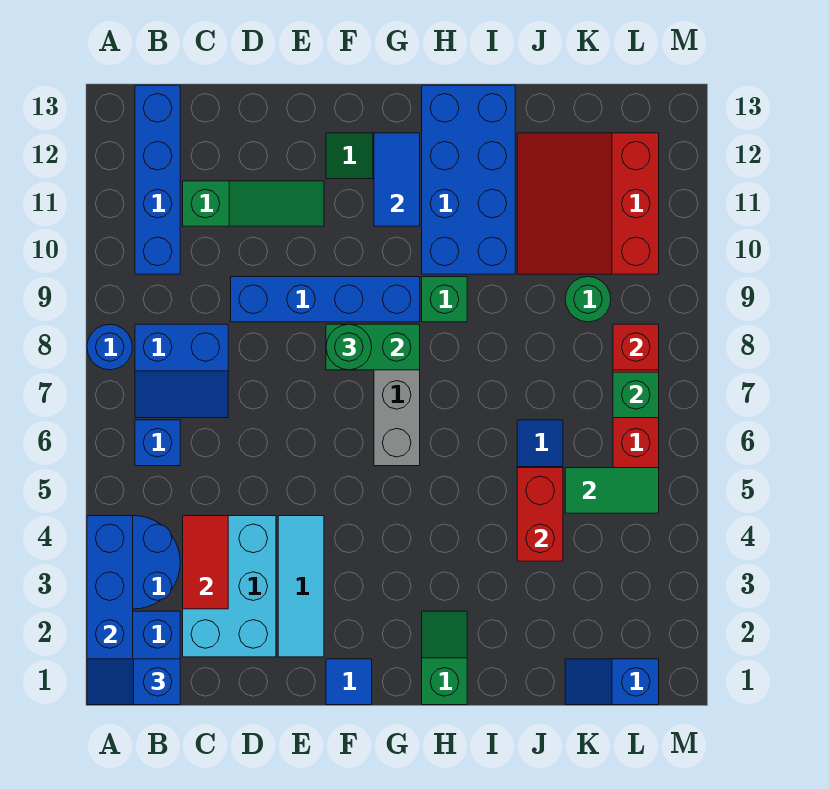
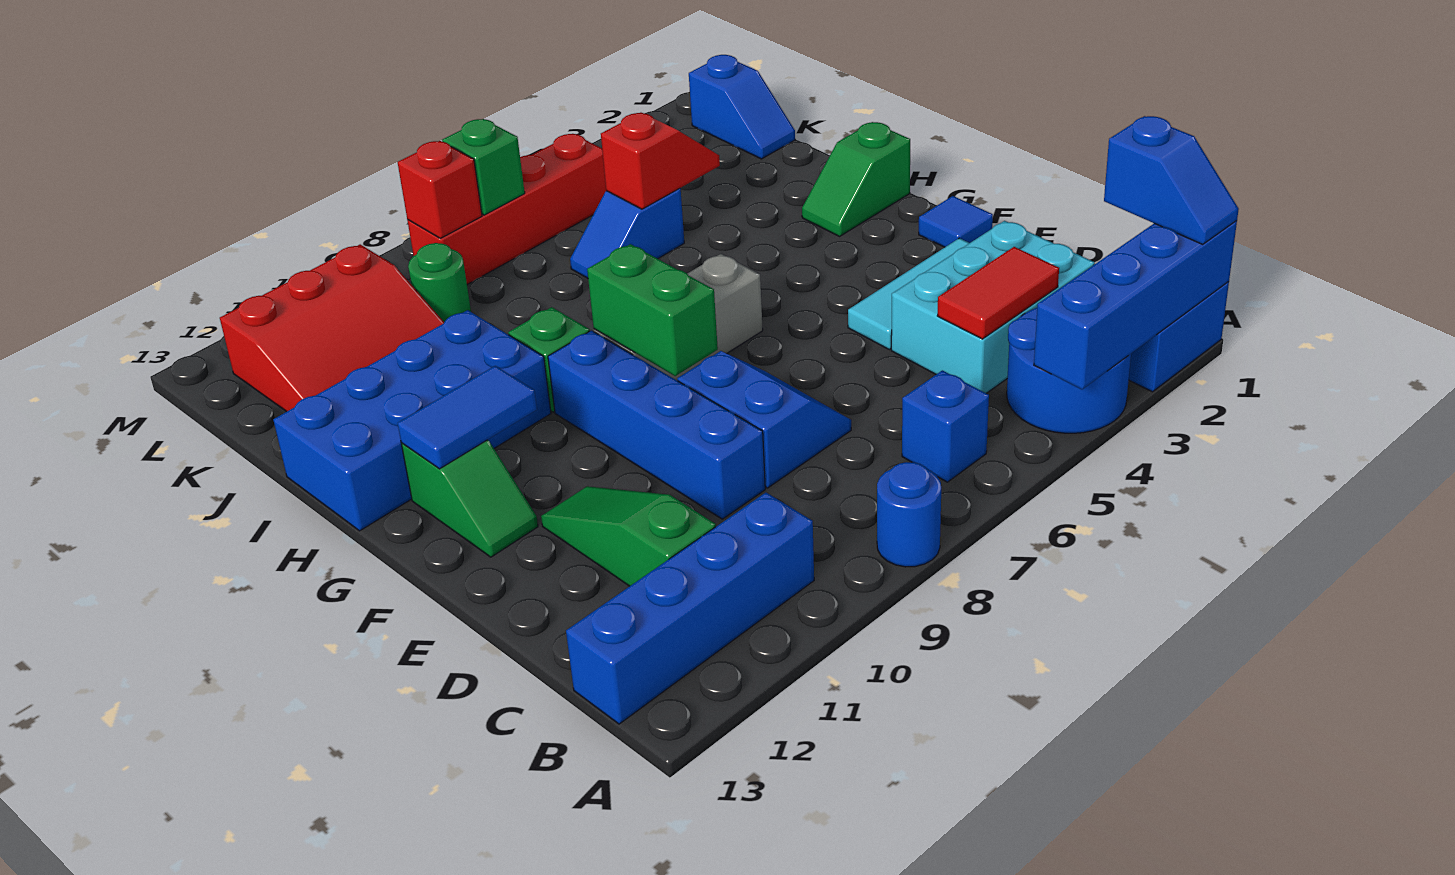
blue 2x2 slope [135,324,228,418] -> blue 2x2 slope moved to [677,351,851,488]
green 1x1 round brick [326,324,372,370] -> none
red 1x2 brick [517,468,563,561] -> red 1x2 slope [601,113,720,209]
green 1x2 tile [565,468,659,513] -> none

